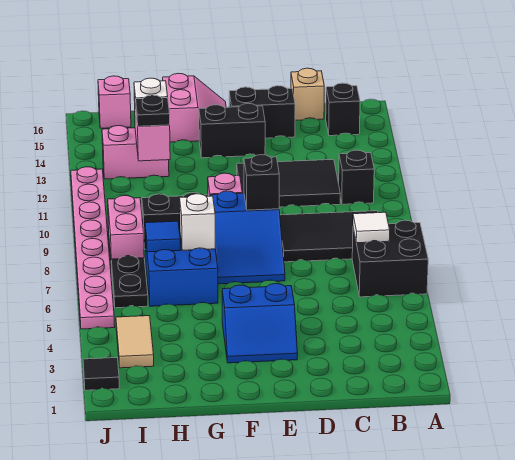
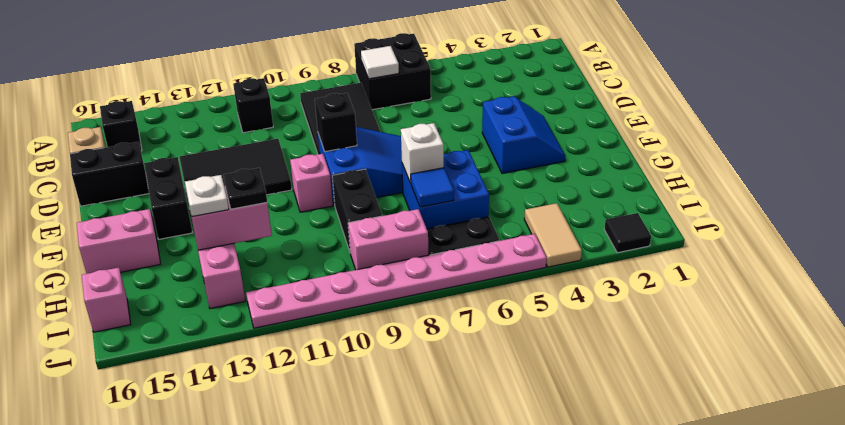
black 2x3 tile [237,159,340,207] -> black 2x3 tile turned to [180,139,292,208]
black 1x2 brick [229,86,295,138] -> black 1x2 brick turned to [70,142,149,206]
tan 1x2 tile [116,316,154,368] -> tan 1x2 tile turned to [524,203,582,267]

